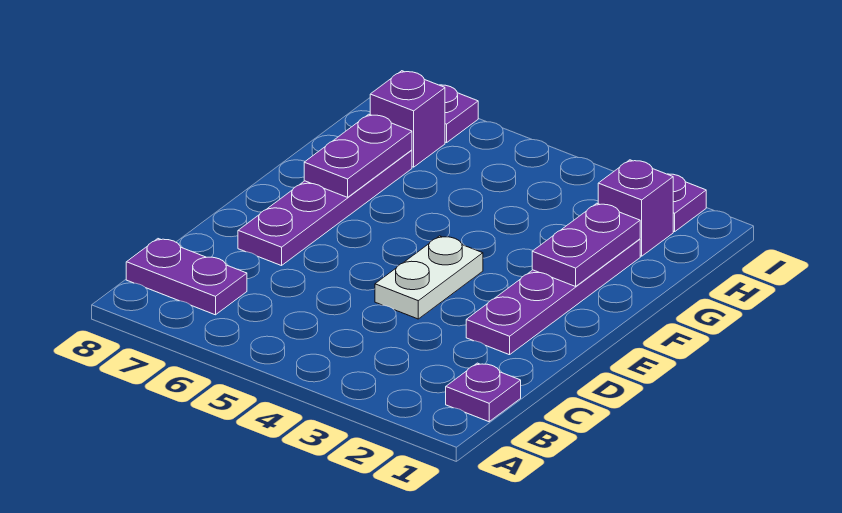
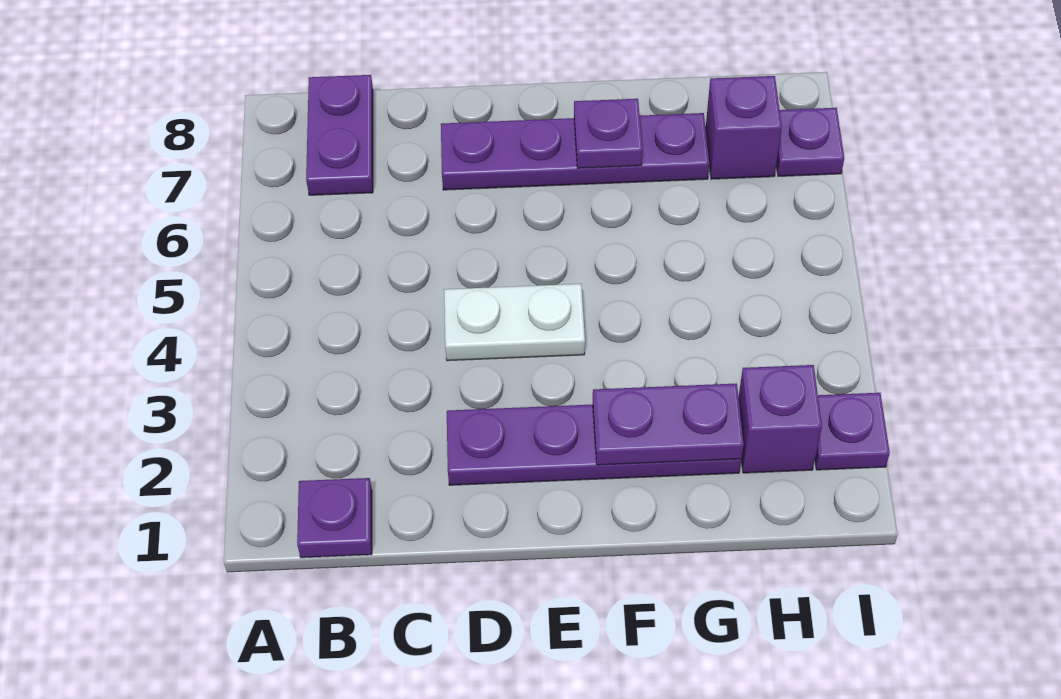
purple 1x2 plate [304,114,412,197] -> purple 1x1 plate [574,99,643,168]

